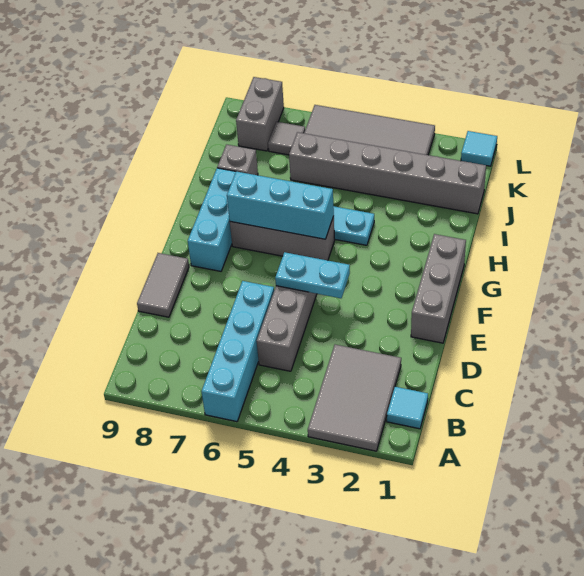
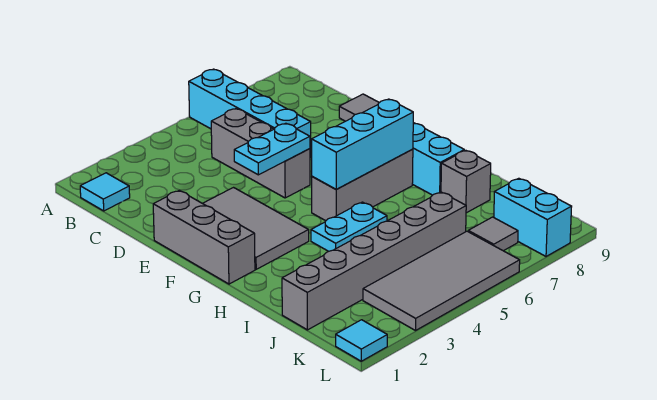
grey 2x3 tile [308,345,401,451] -> grey 2x3 tile moved to [203,188,309,269]
grey 1x2 brick [236,77,284,151] -> cyan 1x2 brick [494,178,572,256]

